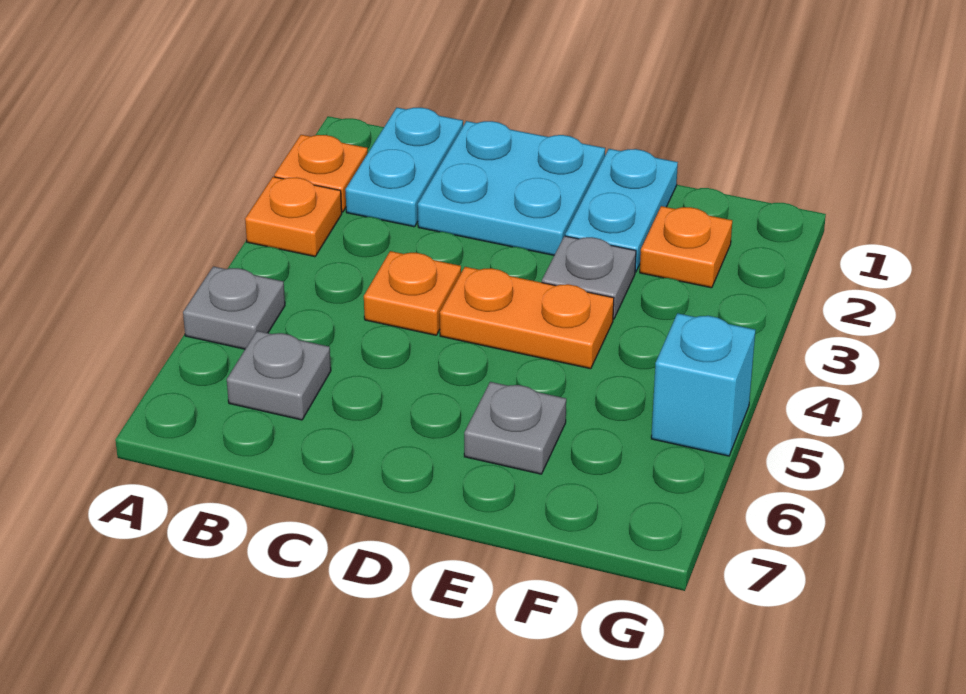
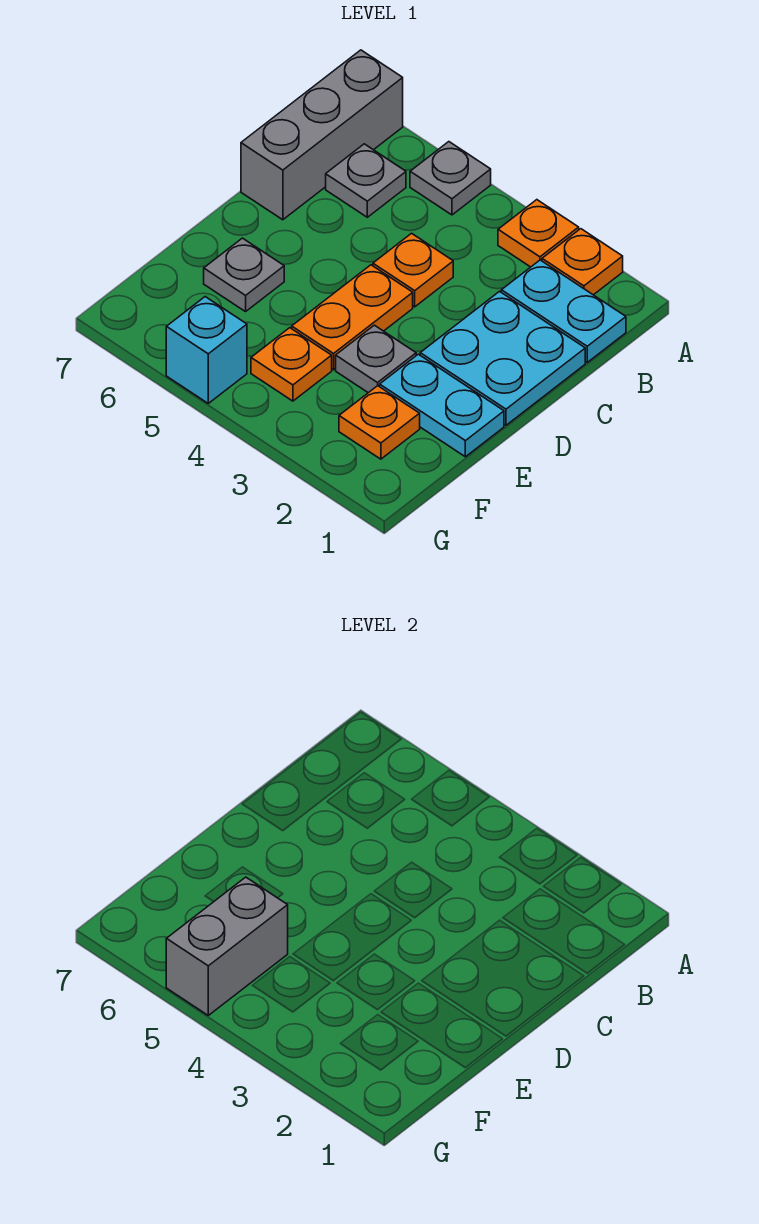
none -> grey 1x3 brick [241,50,403,220]
none -> orange 1x1 plate [251,328,332,401]
none -> grey 1x2 brick [166,877,288,1015]

